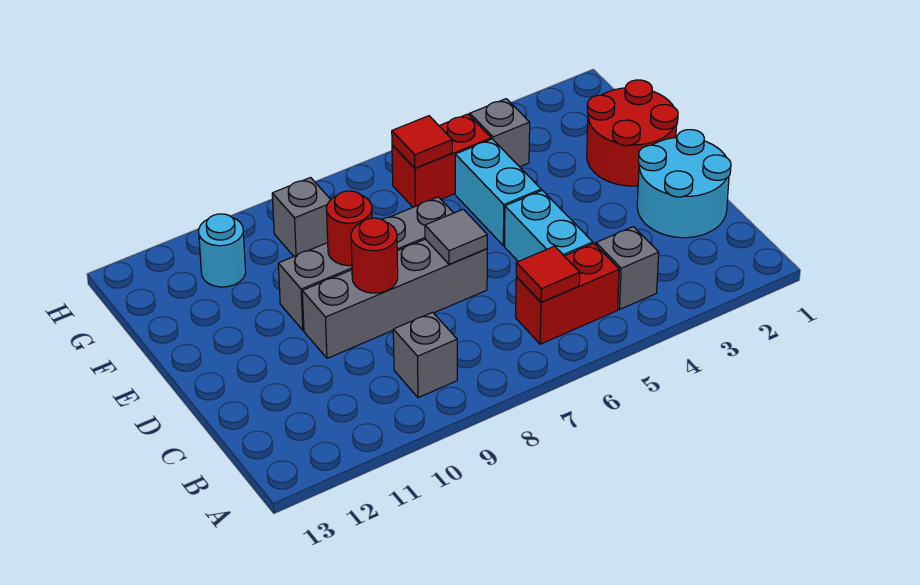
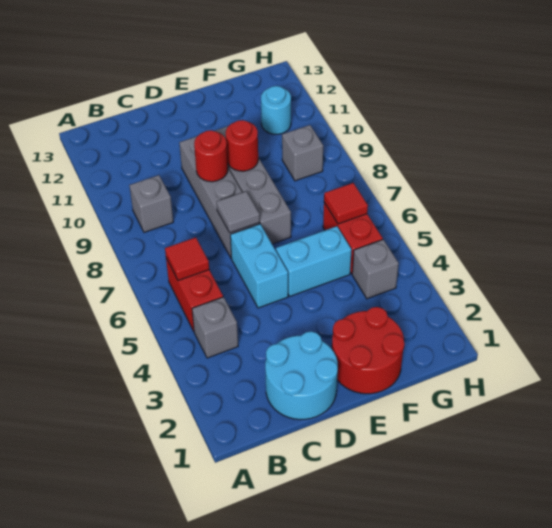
cyan 1x2 brick [505,190,593,262] -> cyan 1x2 brick turned to [230,224,288,308]

